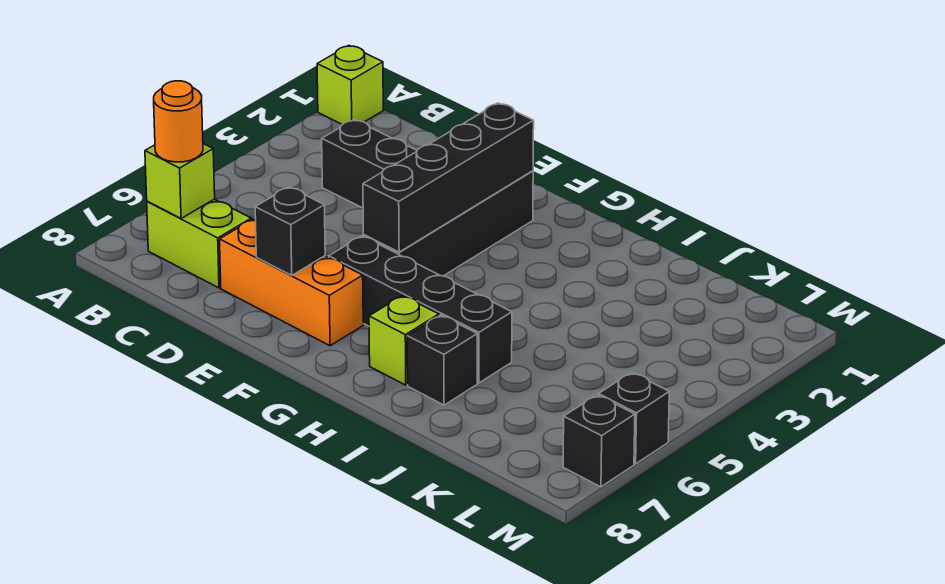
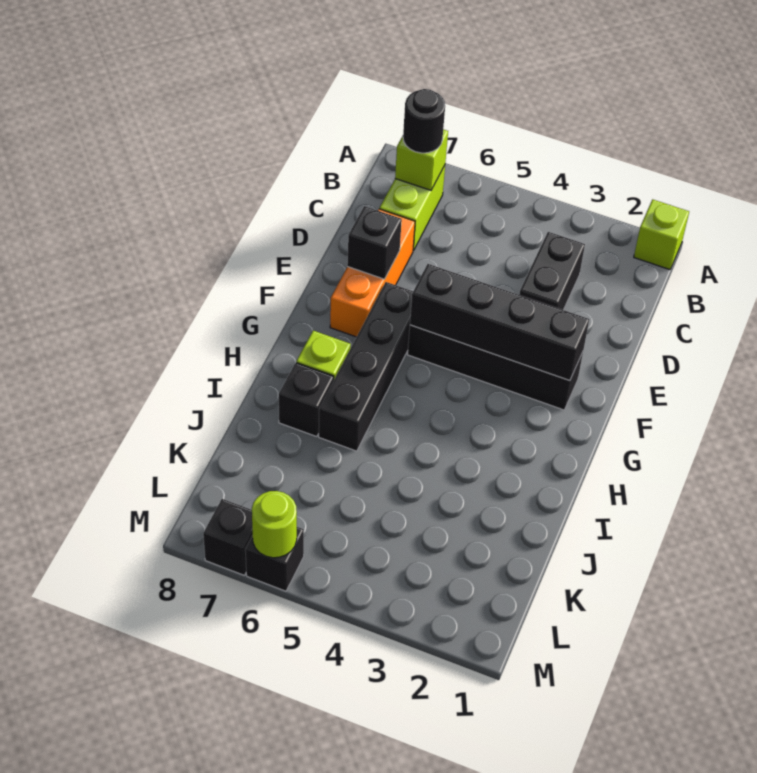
orange 1x1 round brick [154,81,203,162] -> black 1x1 round brick [403,89,445,153]
none -> lime 1x1 round brick [252,491,297,558]

